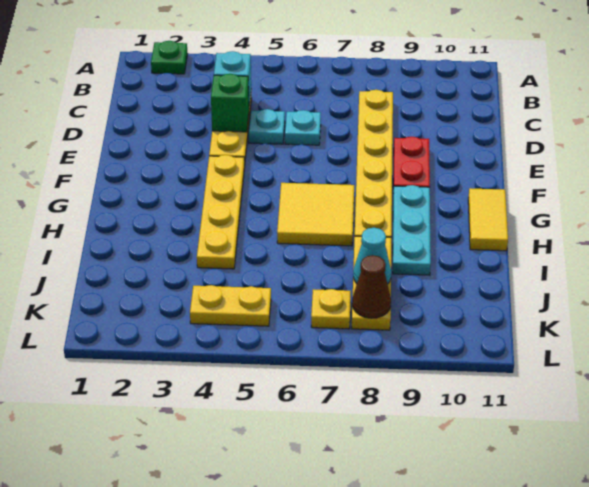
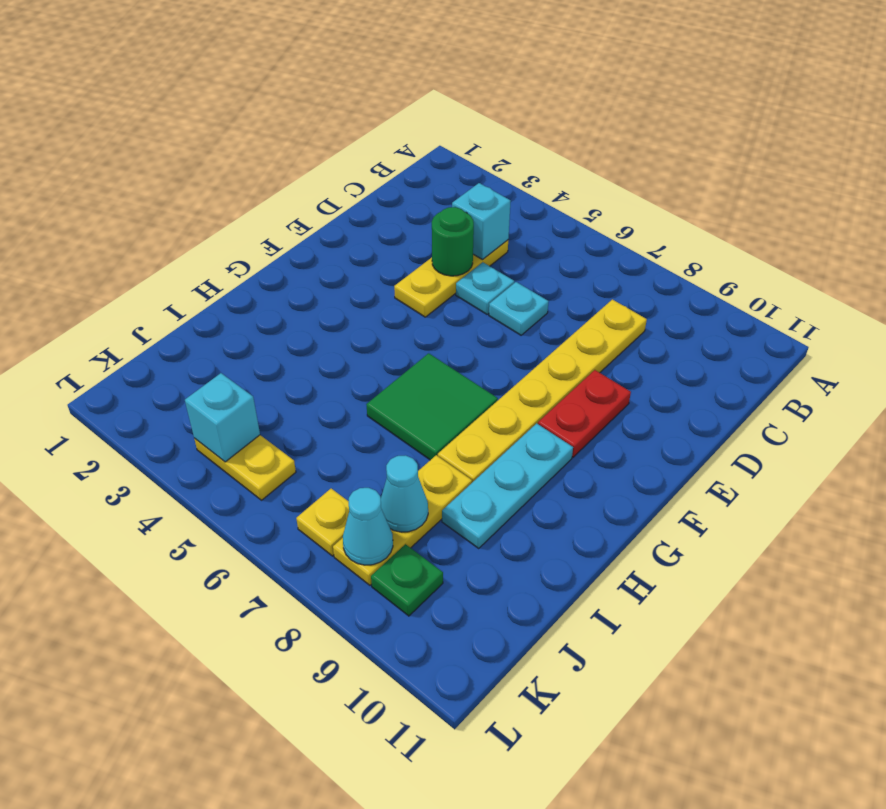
green 1x1 plate [151,41,188,74] -> green 1x1 plate moved to [371,544,443,616]
green 1x1 brick [211,74,249,132] -> green 1x1 round brick [432,207,474,276]
yellow 1x4 plate [197,155,245,269] -> none
yellow 2x2 tile [277,183,354,246] -> green 2x2 tile [366,353,498,460]
yellow 1x2 tile [468,188,508,251] -> none
none -> cyan 1x1 brick [185,373,260,462]
brown 1x1 cone [352,255,391,318] -> cyan 1x1 cone [343,488,393,565]

